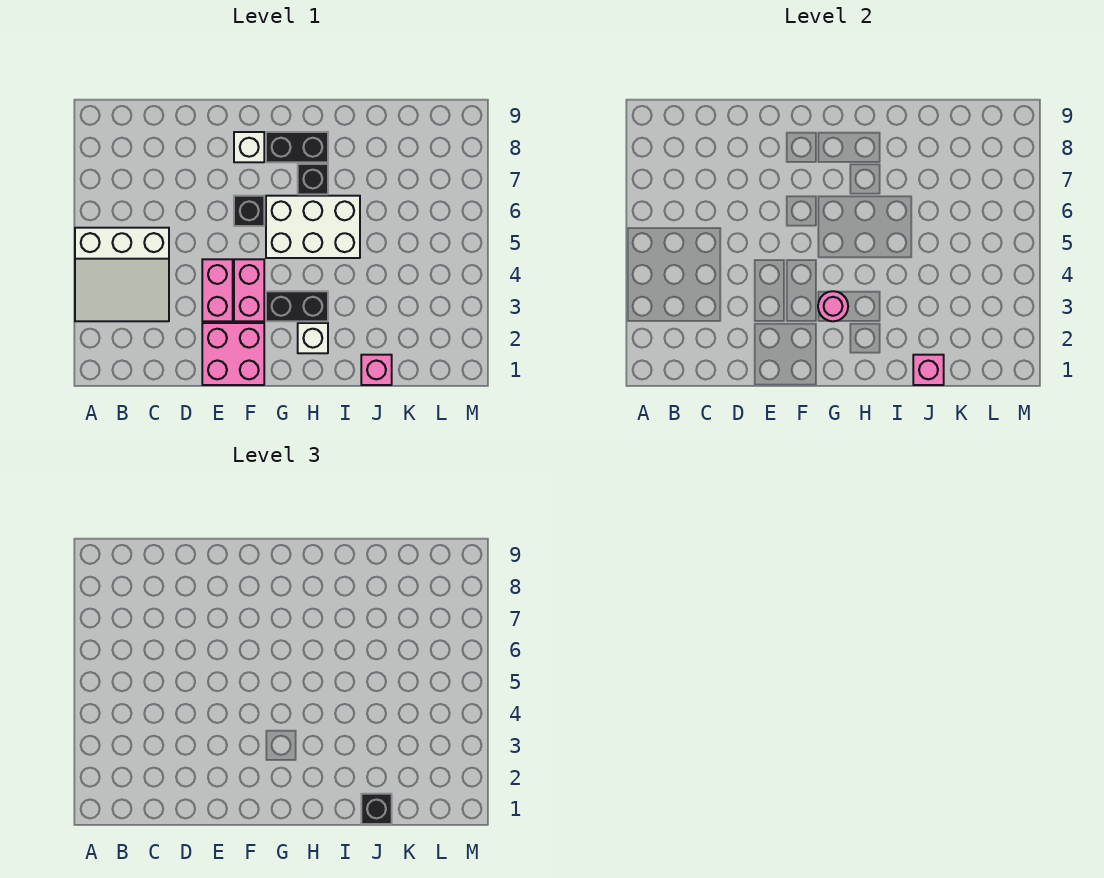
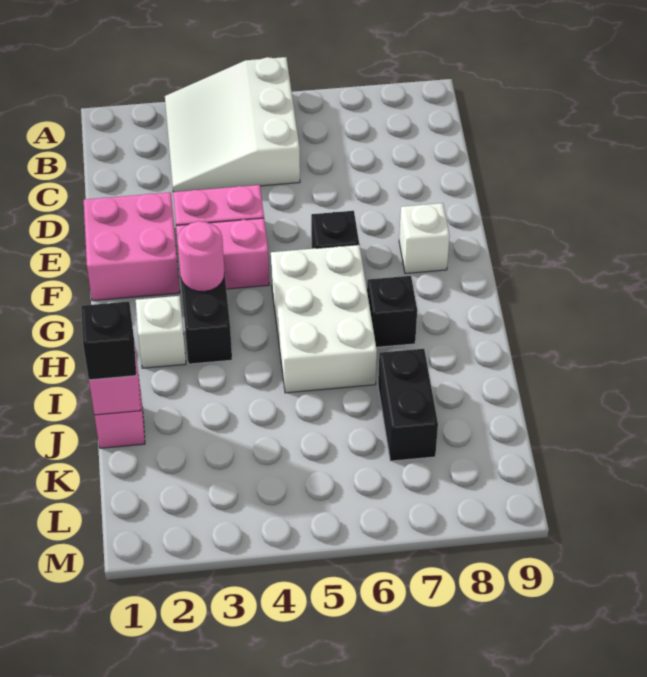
black 1x2 brick [266,132,328,162] -> black 1x2 brick moved to [378,349,438,461]

